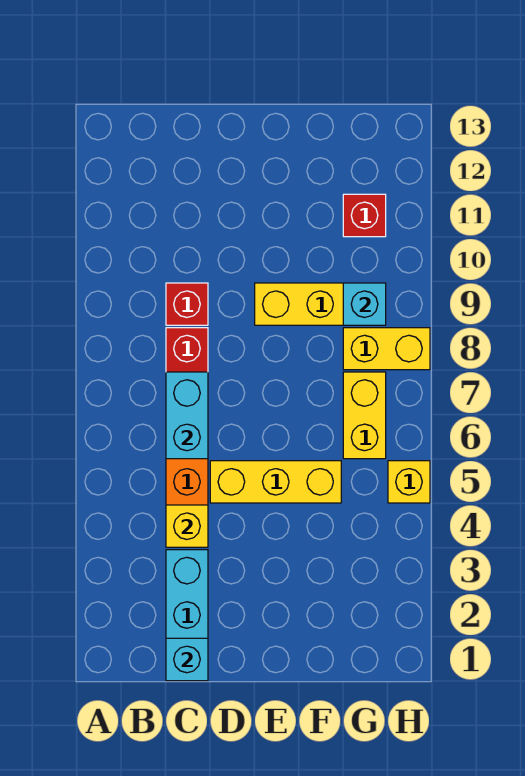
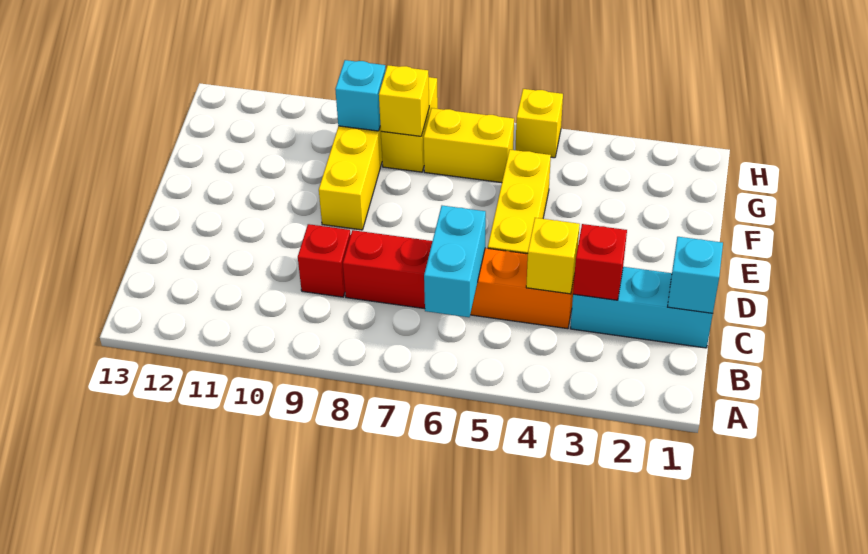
cyan 1x2 brick [166,372,208,459] -> cyan 1x2 brick turned to [424,206,486,317]
none -> yellow 1x1 brick [379,65,429,136]
red 1x1 brick [343,194,386,237] -> red 1x1 brick moved to [573,224,627,300]

